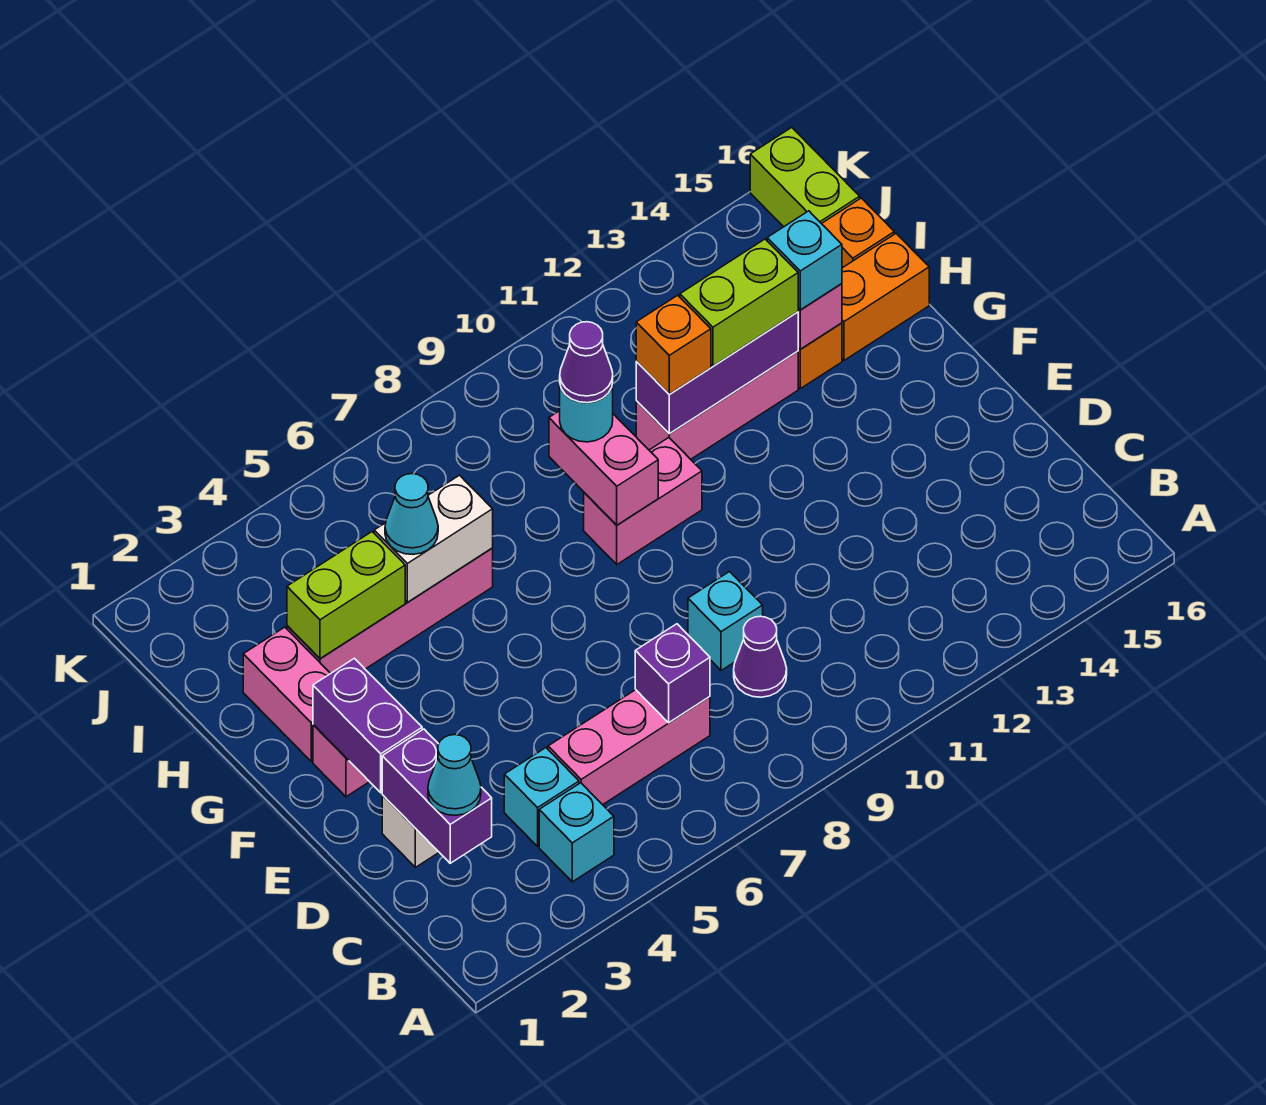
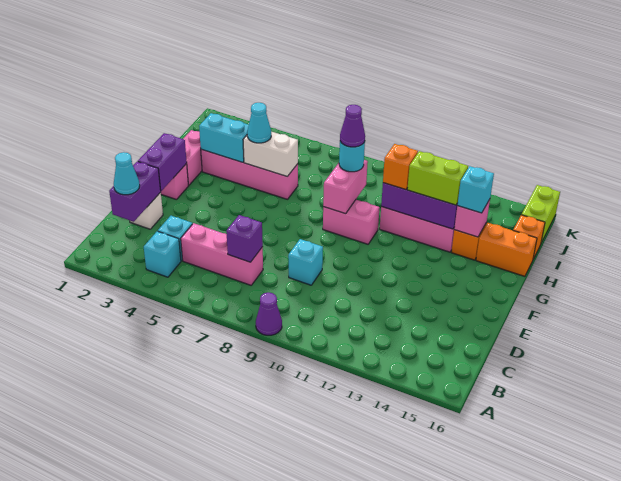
purple 1x1 cone [734,616,787,697] -> purple 1x1 cone moved to [256,292,282,335]
lime 1x2 brick [287,532,405,659] -> cyan 1x2 brick [199,113,249,162]

